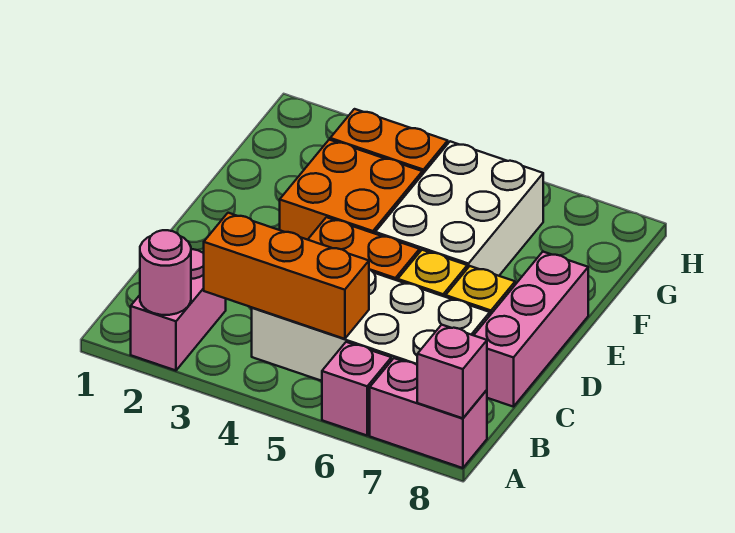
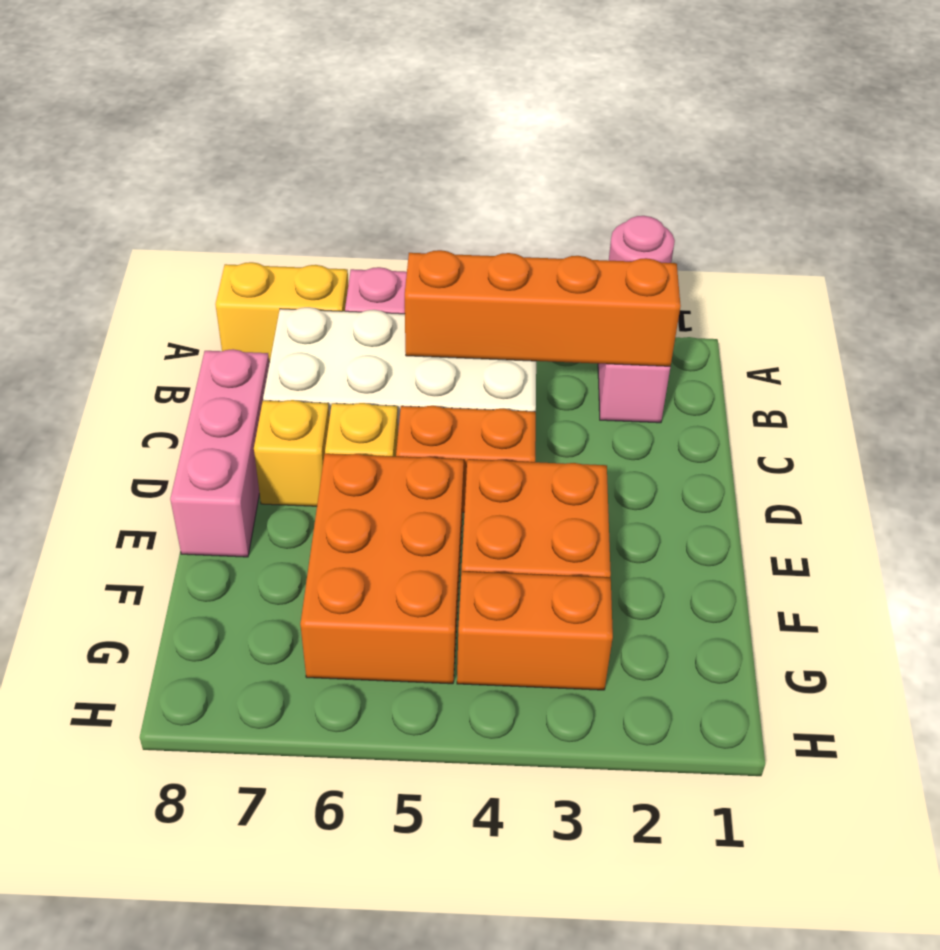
pink 1x2 brick [370,358,487,468] -> yellow 1x2 brick [215,262,348,362]
pink 1x1 brick [417,325,487,418] -> none
orange 1x3 brick [204,213,369,339] -> orange 1x4 brick [405,250,681,366]
white 2x3 brick [375,141,543,276] -> orange 2x3 brick [300,454,464,684]

